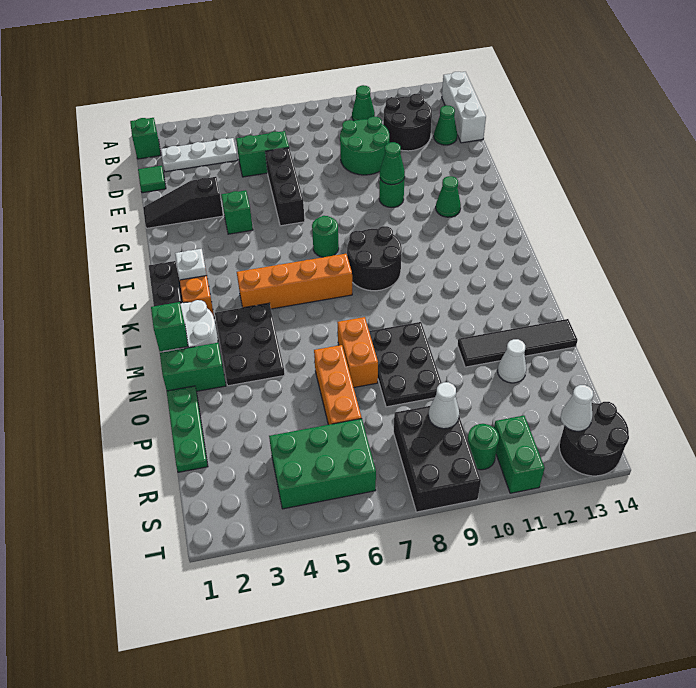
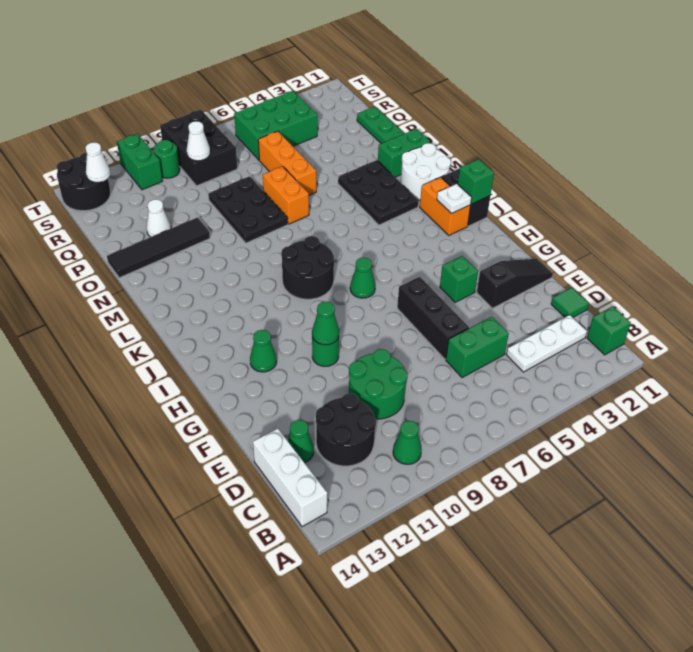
green 1x1 round brick [312,216,339,257] -> green 1x1 cone [350,258,375,298]
orange 1x4 brick [237,254,352,309] -> none
green 1x1 brick [151,302,188,351] -> green 1x1 brick moved to [458,159,494,204]

